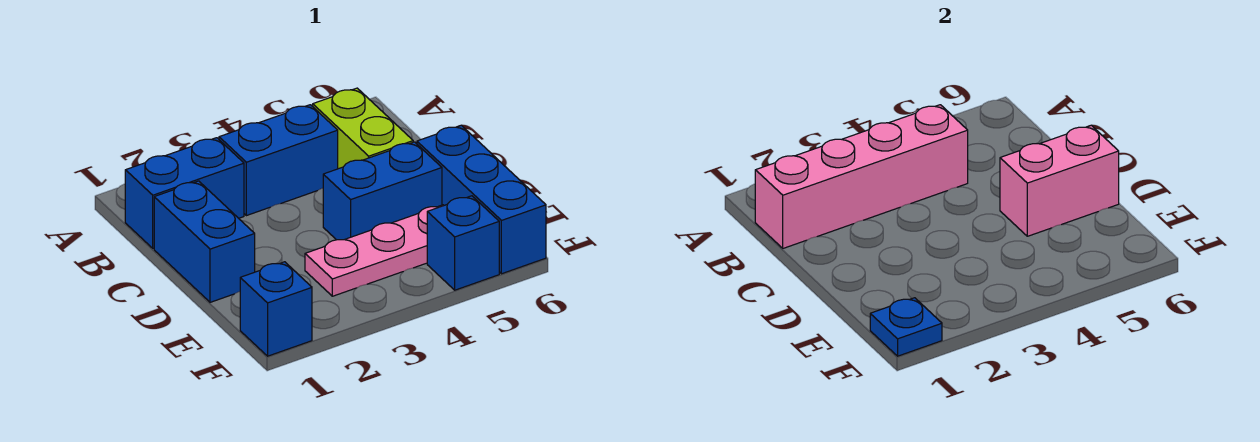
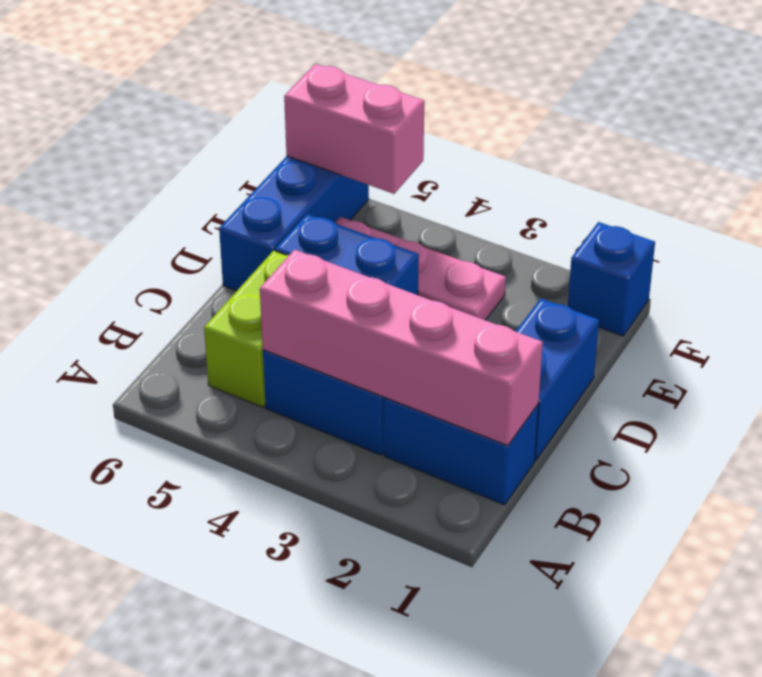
pink 1x2 brick [1000,125,1119,236] -> pink 1x2 brick moved to [284,64,424,194]
blue 1x1 plate [870,298,942,356] -> none
blue 1x1 brick [427,196,499,290] -> none

